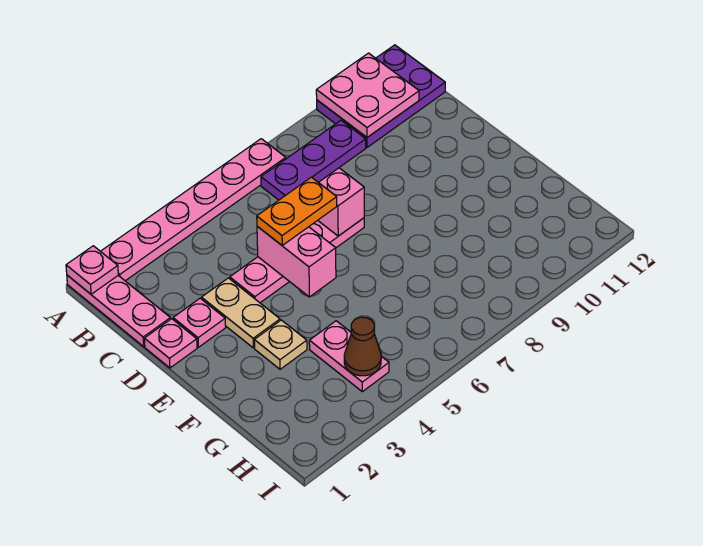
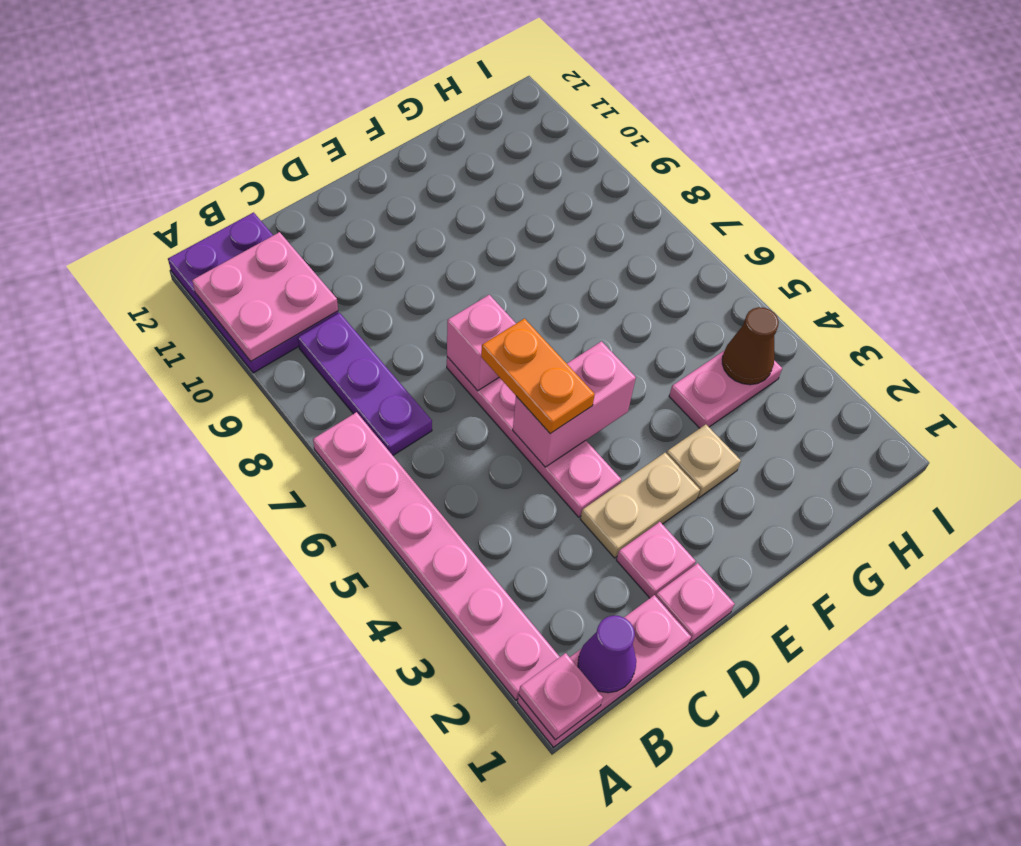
none -> purple 1x1 cone [578,616,636,693]

